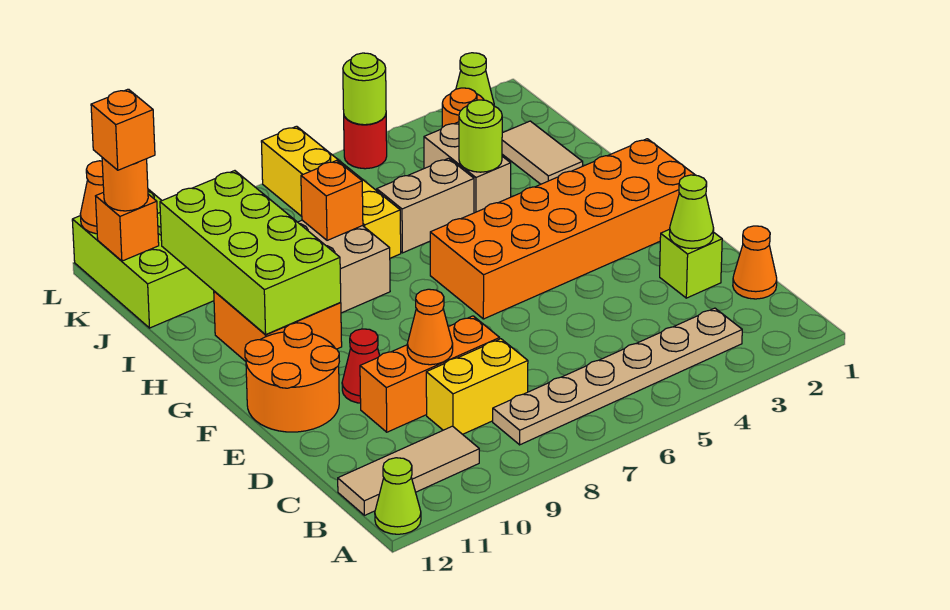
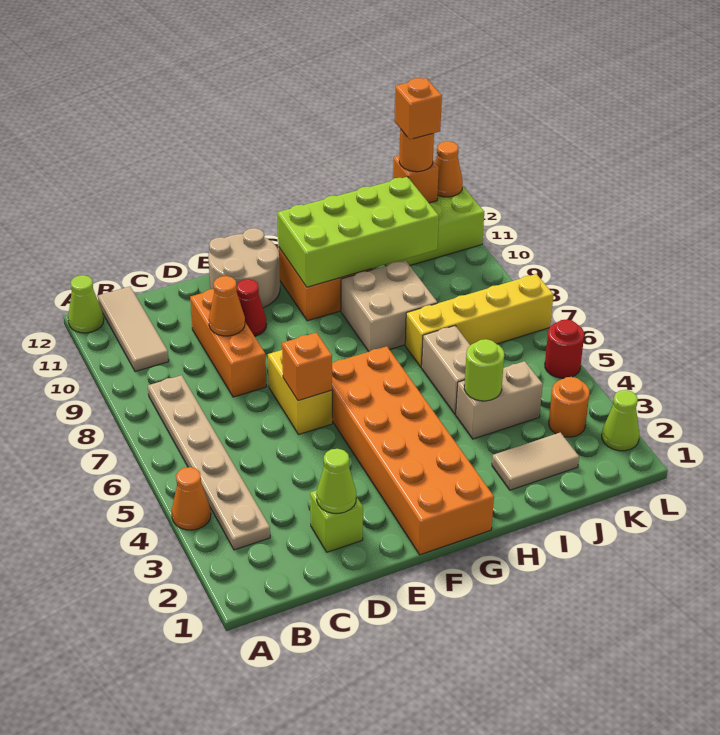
orange 1x1 cone [733,226,777,299] -> orange 1x1 cone moved to [172,467,211,530]
yellow 1x2 brick [426,339,528,434] -> yellow 1x2 brick moved to [268,350,332,435]
orange 2x2 round brick [245,323,339,432] -> tan 2x2 round brick [208,228,280,308]
orange 1x1 brick [301,161,363,240] -> orange 1x1 brick moved to [282,333,332,400]
lime 1x1 round brick [343,53,386,125] -> none

